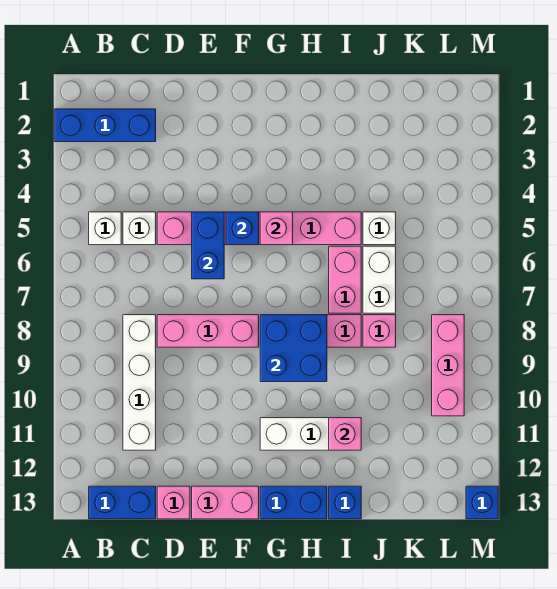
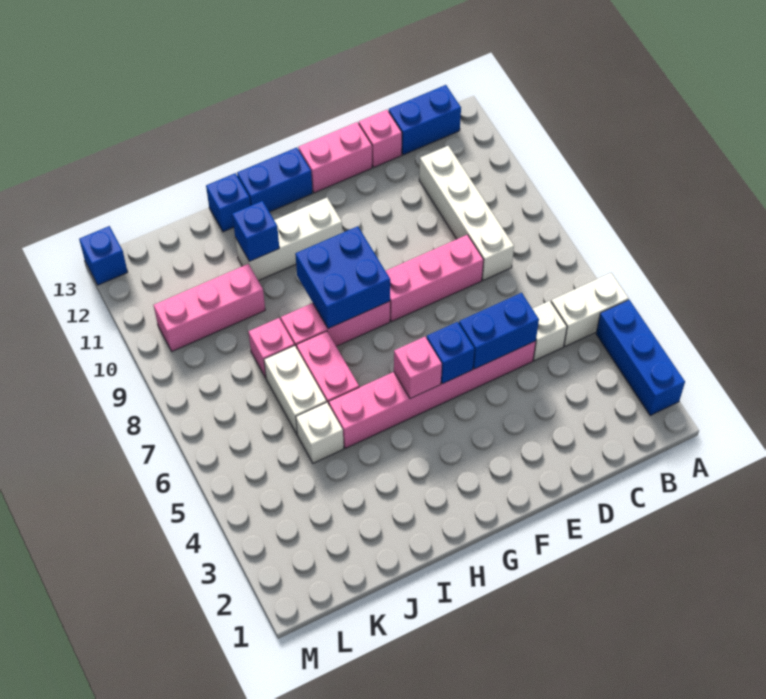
blue 1x3 brick [54,109,156,142] -> blue 1x3 brick turned to [596,300,685,416]
white 1x1 brick [89,212,121,245] -> white 1x2 brick [551,273,628,346]
blue 1x2 brick [192,212,224,279] -> blue 1x2 brick turned to [459,293,539,369]
pink 1x1 brick [329,418,361,450] -> blue 1x1 brick [232,201,279,261]
pink 1x3 brick [432,315,464,416] -> pink 1x3 brick turned to [154,264,265,351]

